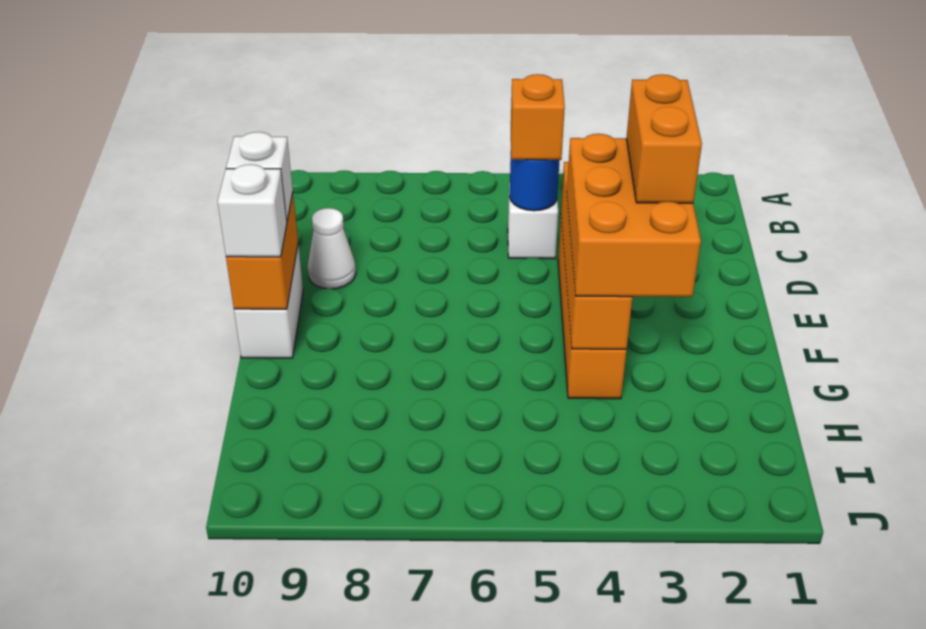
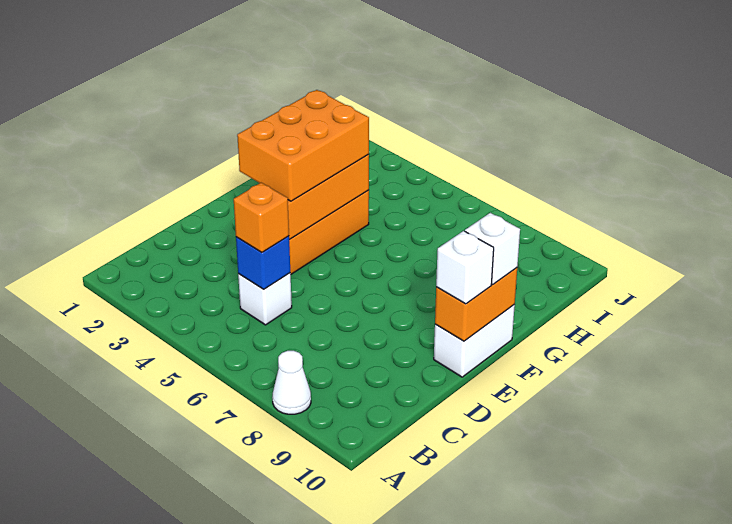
blue 1x1 round brick [510,159,559,211] -> blue 1x1 brick [236,236,290,289]
white 1x1 cone [308,208,356,289] -> white 1x1 cone moved to [272,351,311,414]
orange 1x2 brick [627,74,702,203] -> none

